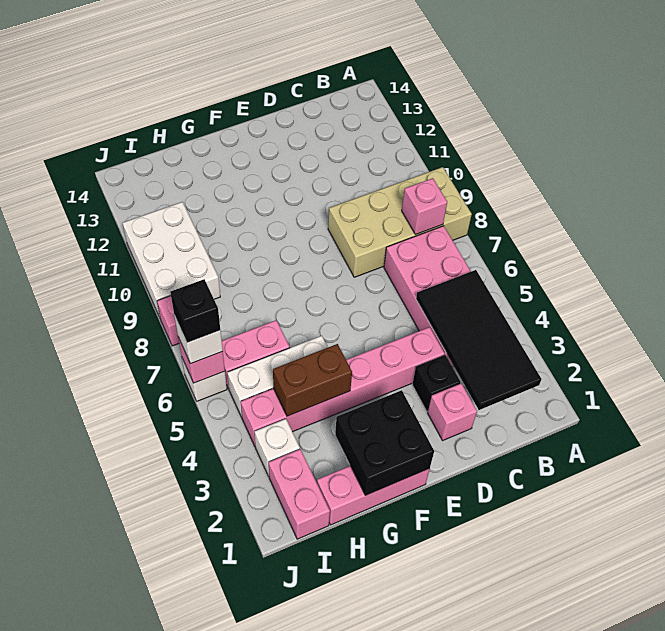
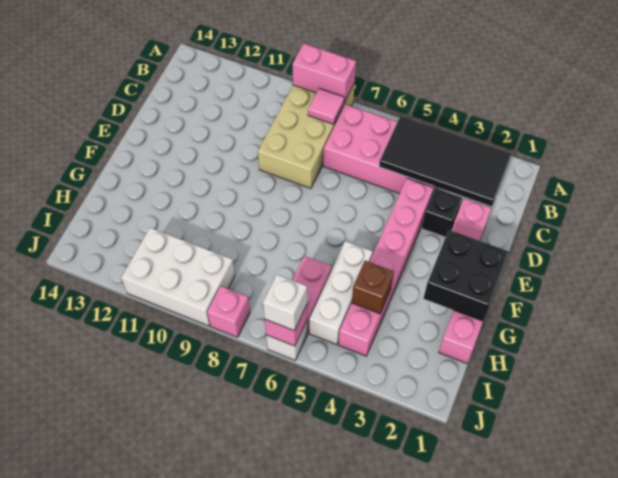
pink 1x1 brick [402,178,447,235] -> pink 1x1 tile [308,88,344,124]
brown 1x2 brick [273,344,352,416] -> brown 1x1 brick [352,261,394,314]
pink 1x2 brick [269,449,330,539] -> pink 1x2 brick moved to [293,44,356,102]
white 1x1 brick [254,419,300,476] -> none
black 1x1 brick [170,279,220,343] -> none

